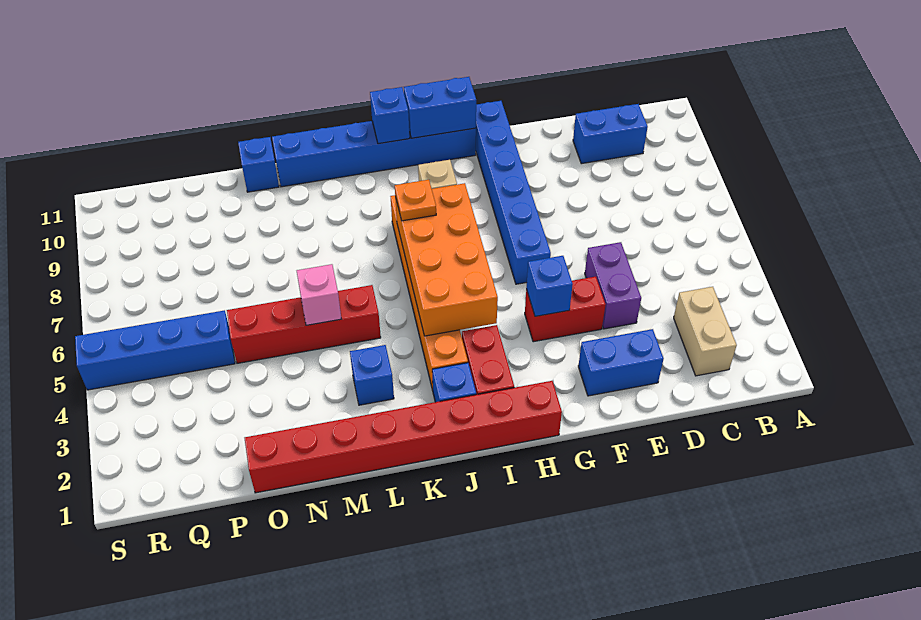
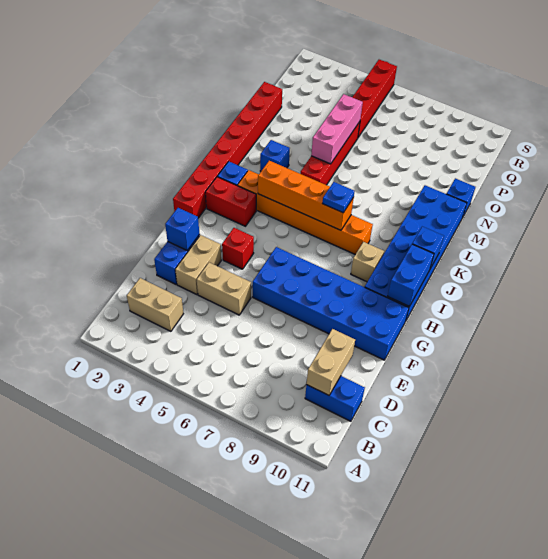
blue 1x2 brick [573,104,648,164] -> blue 1x2 brick turned to [305,376,365,421]
none -> tan 1x2 brick [307,329,355,395]
none -> tan 1x2 brick [175,235,221,295]
purple 1x2 brick [585,242,641,329] -> tan 1x2 brick [197,262,251,315]
red 1x2 brick [525,277,606,342] -> red 1x1 brick [222,228,254,269]
blue 1x1 brick [526,256,573,316] -> blue 1x1 brick moved to [165,208,199,250]
blue 1x6 brick [476,101,551,284] -> blue 2x6 brick [253,247,409,360]
blue 1x6 brick [272,121,476,187] -> blue 2x6 brick [365,185,467,322]
orange 2x4 brick [395,183,498,336] -> orange 1x4 brick [258,161,354,230]
orange 1x1 plate [395,180,436,221] -> blue 1x1 plate [322,182,355,213]
pink 1x1 brick [297,264,341,325] -> pink 1x3 brick [311,94,363,164]
blue 1x4 brick [75,310,235,390] -> red 1x4 brick [352,60,397,137]

